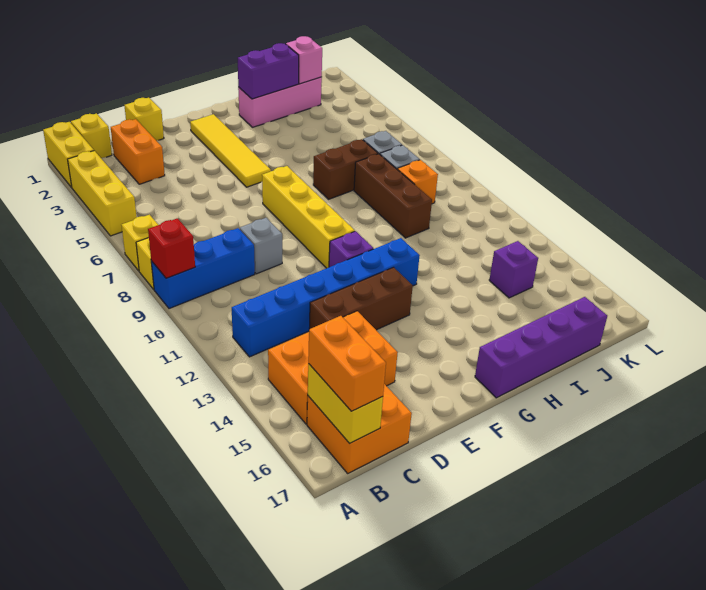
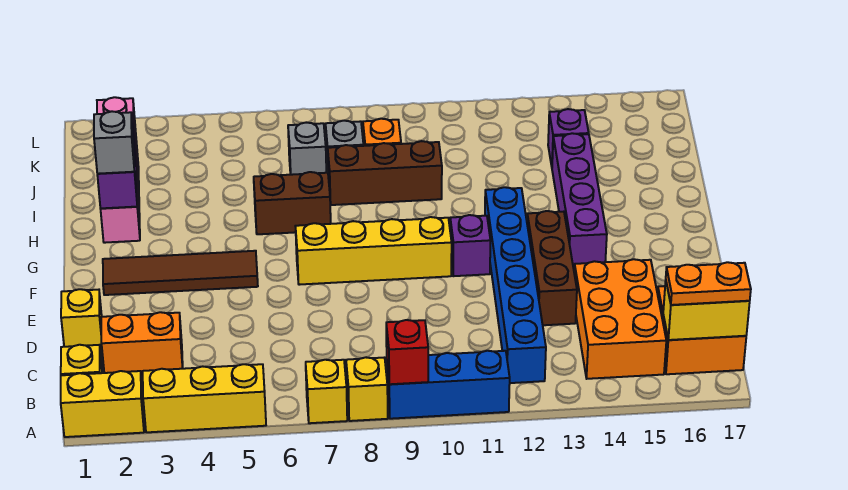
blue 1x3 brick [151,228,255,309] -> blue 1x3 brick turned to [387,351,510,419]
orange 1x2 brick [308,316,386,411] -> orange 1x2 plate [666,262,751,305]
grey 1x1 brick [240,218,282,274] -> grey 1x1 brick moved to [94,111,134,174]
yellow 1x4 tile [190,114,271,187] -> brown 1x4 tile [103,251,258,295]
purple 1x4 brick [475,297,607,398] -> purple 1x4 brick moved to [552,133,607,269]
brown 1x2 brick [313,139,378,199] -> brown 1x2 brick turned to [254,172,331,234]

